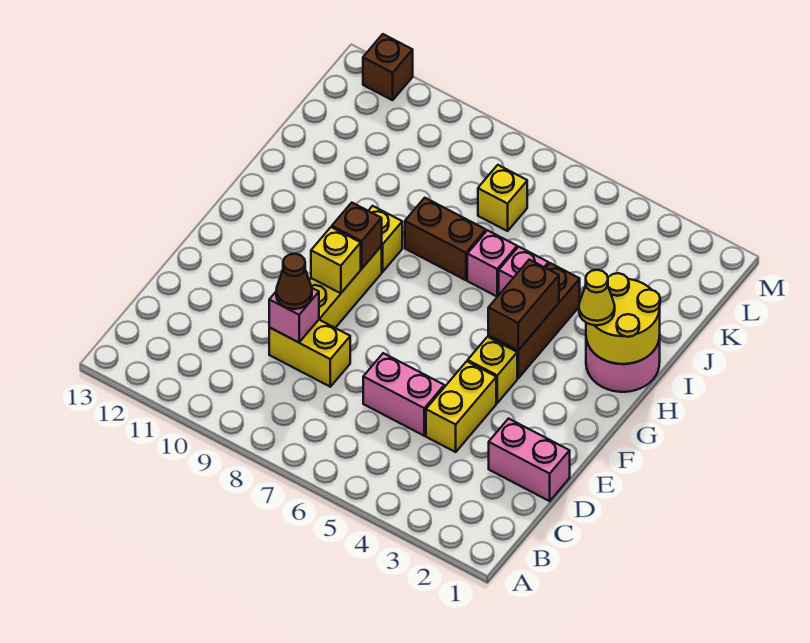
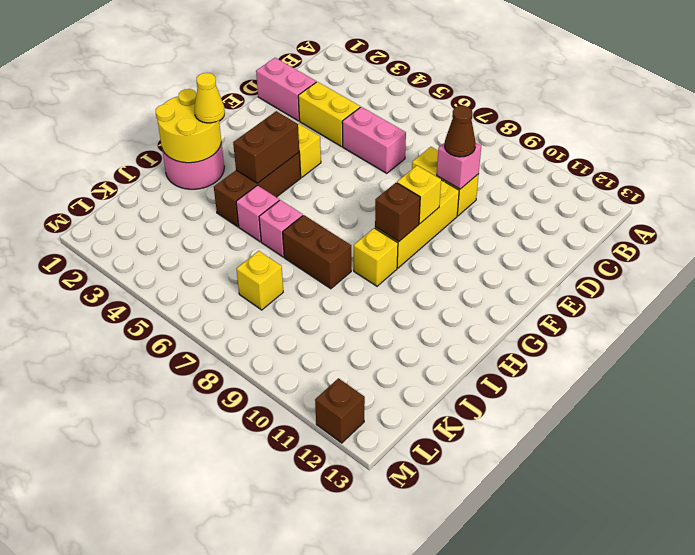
yellow 1x2 brick [426,361,496,452] -> yellow 1x2 brick turned to [298,82,360,147]

